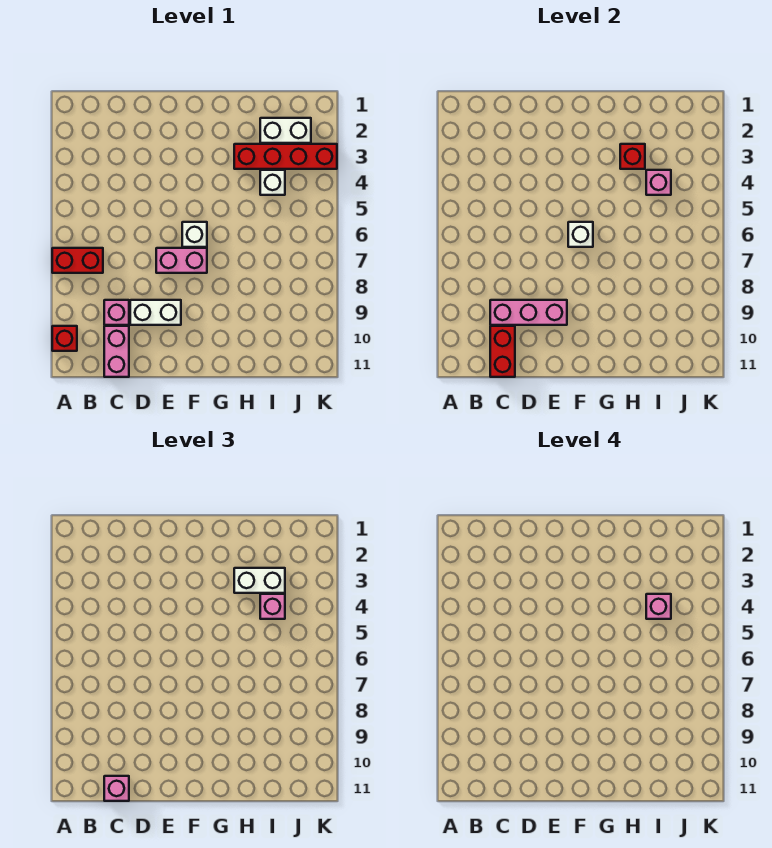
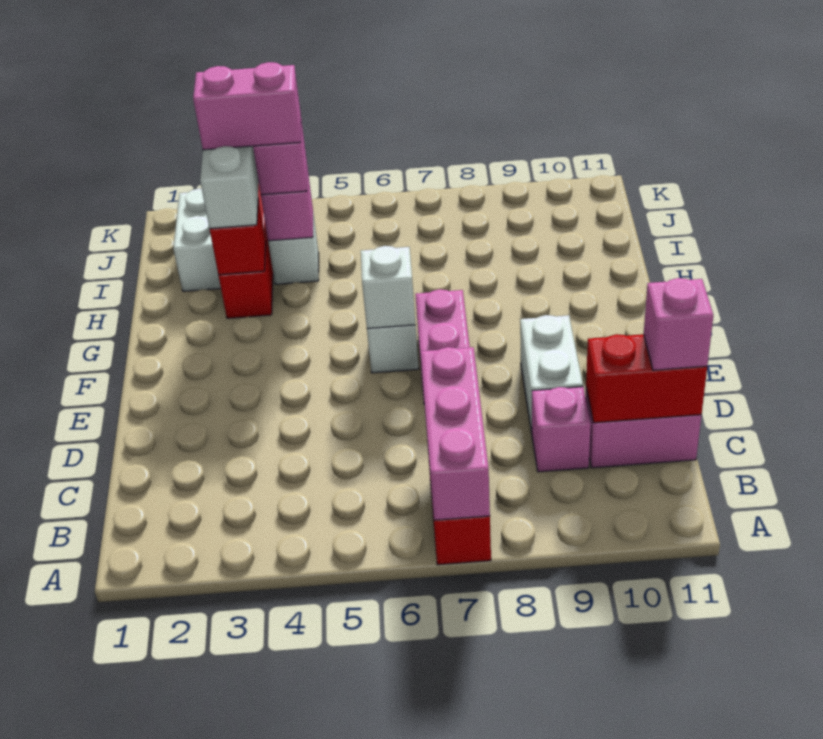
red 1x1 brick [52,326,77,351] -> none
pink 1x3 brick [490,300,567,325] -> pink 1x3 brick moved to [421,347,490,520]
pink 1x1 brick [646,594,671,619] -> pink 1x2 brick [193,62,301,150]

